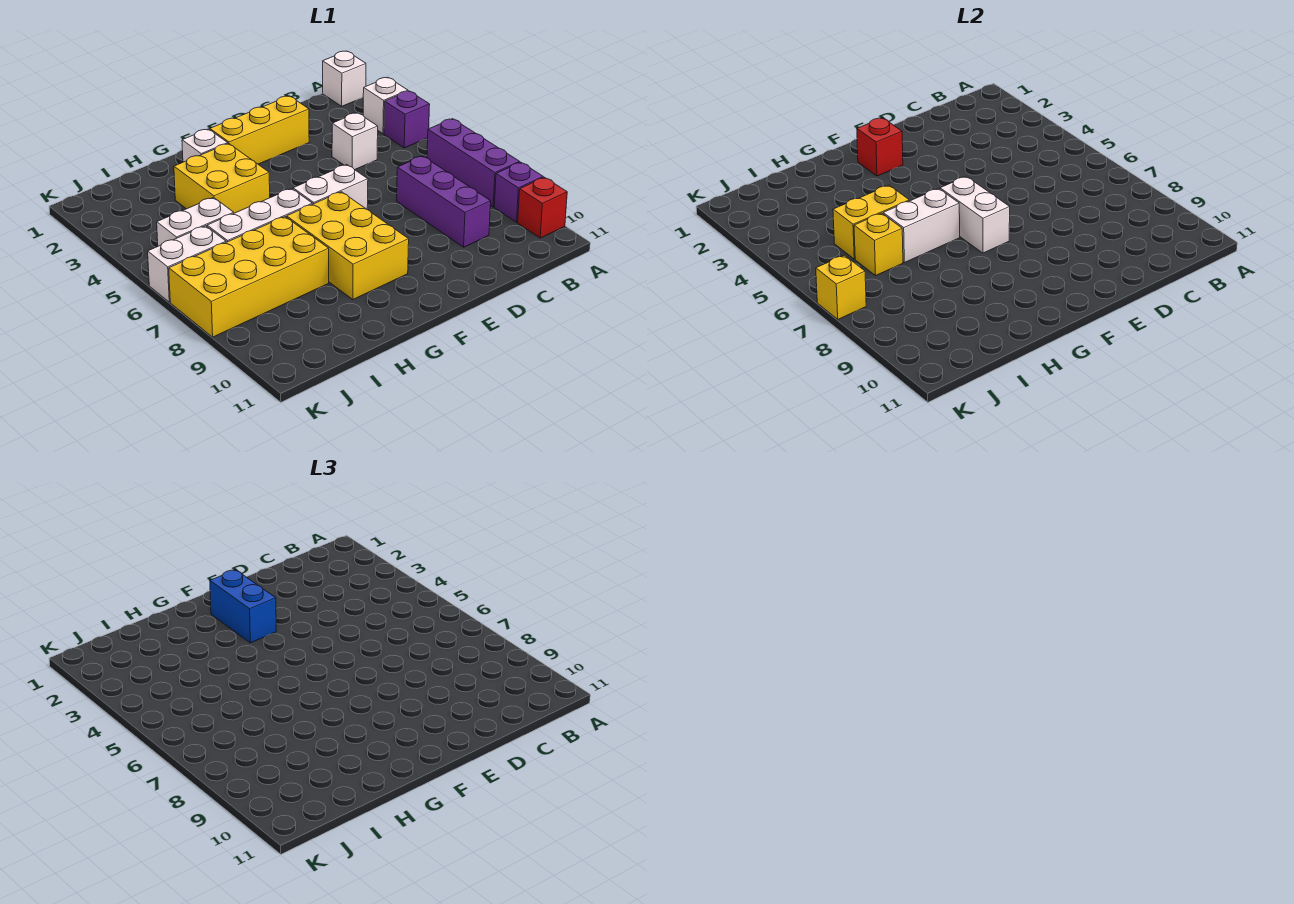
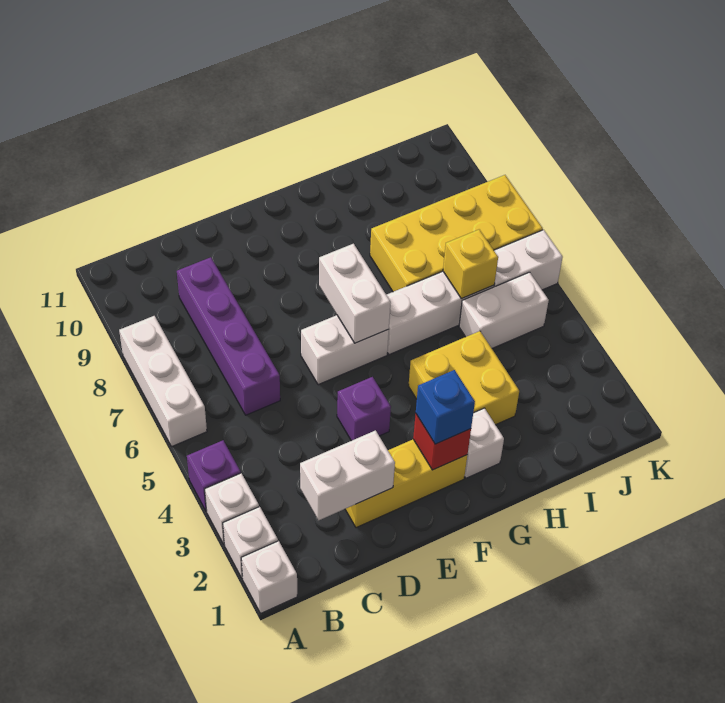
purple 1x3 brick [427,119,520,207] -> white 1x3 brick [119,316,207,447]
purple 1x1 brick [494,162,543,222] -> purple 1x1 brick moved to [337,377,391,441]
red 1x1 brick [518,177,567,238] -> none
white 1x1 brick [332,113,378,170] -> white 1x1 brick moved to [223,506,278,579]
purple 1x3 brick [397,156,491,247] -> purple 1x4 brick [177,257,280,415]
blue 1x2 brick [210,570,276,643] -> blue 1x1 brick [416,370,475,444]
yellow 2x3 brick [287,192,409,300] -> none
white 1x2 brick [883,188,960,263] -> white 1x2 brick moved to [300,430,395,520]
yellow 1x2 brick [833,185,909,259] -> none
yellow 1x1 brick [816,255,866,319] -> none

